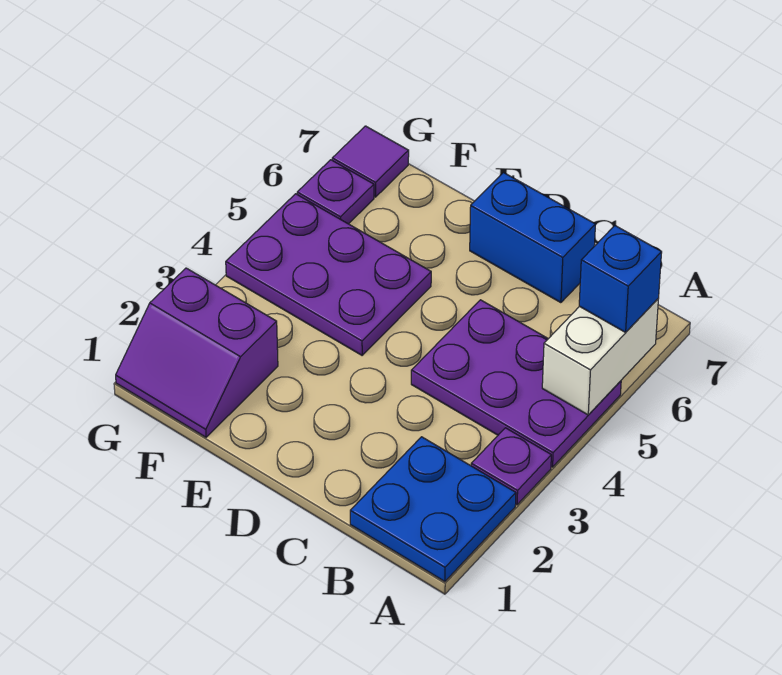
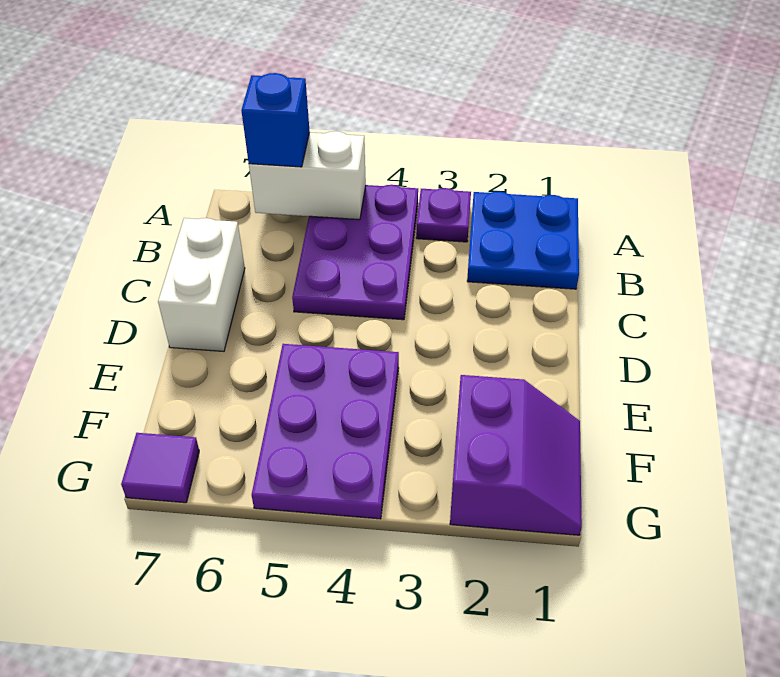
blue 1x2 brick [470,173,596,303] -> white 1x2 brick [158,218,245,351]
purple 1x1 plate [297,160,374,224] -> none

